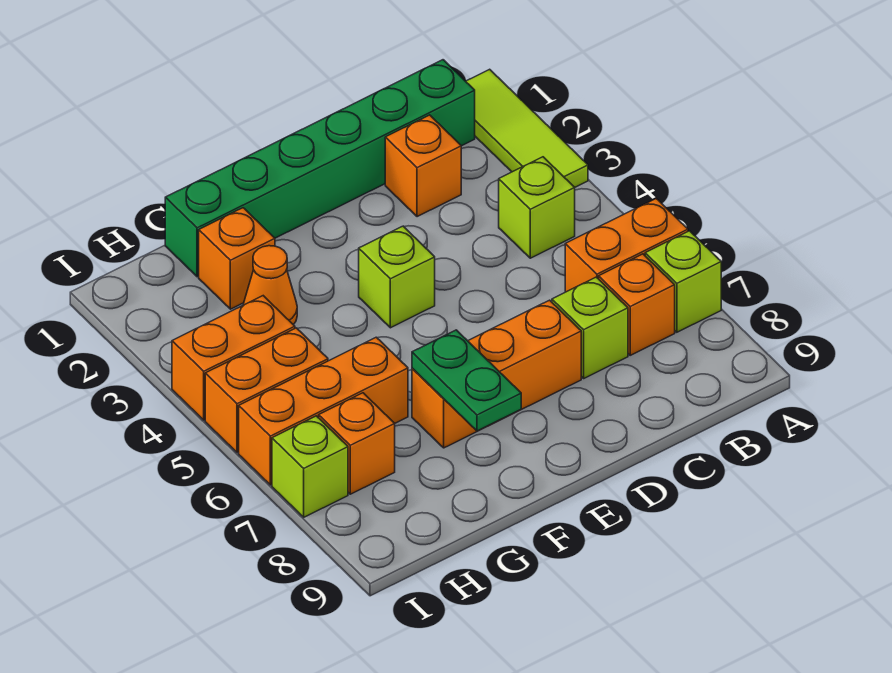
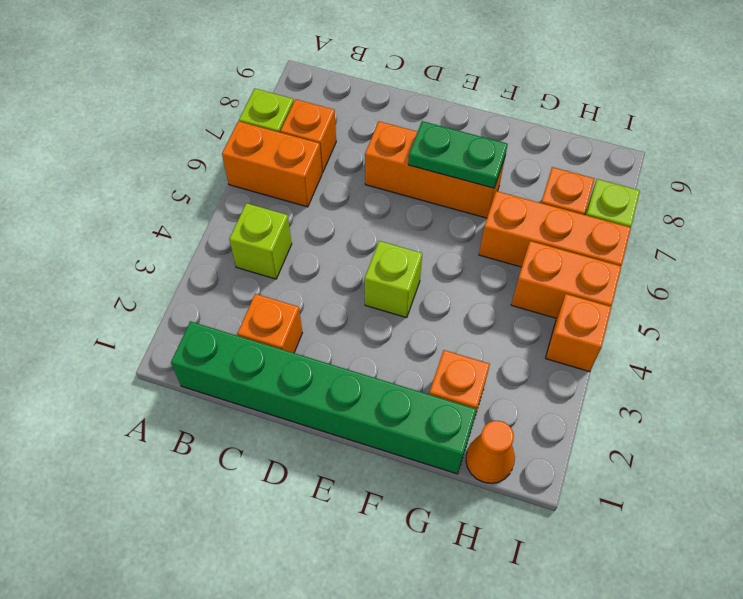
lime 1x3 tile [466,69,588,187] -> none
lime 1x1 brick [552,277,628,378] -> none
green 1x2 plate [412,330,521,431] -> green 1x2 plate turned to [408,121,508,188]
orange 1x1 cone [243,246,297,325] -> orange 1x1 cone moved to [466,421,515,483]
orange 1x2 brick [172,296,295,420] -> orange 1x1 brick [546,294,611,372]

